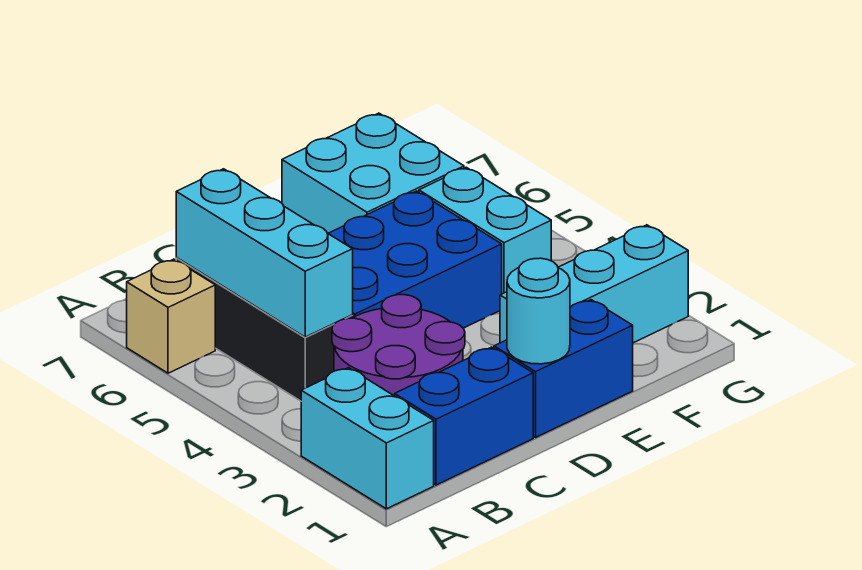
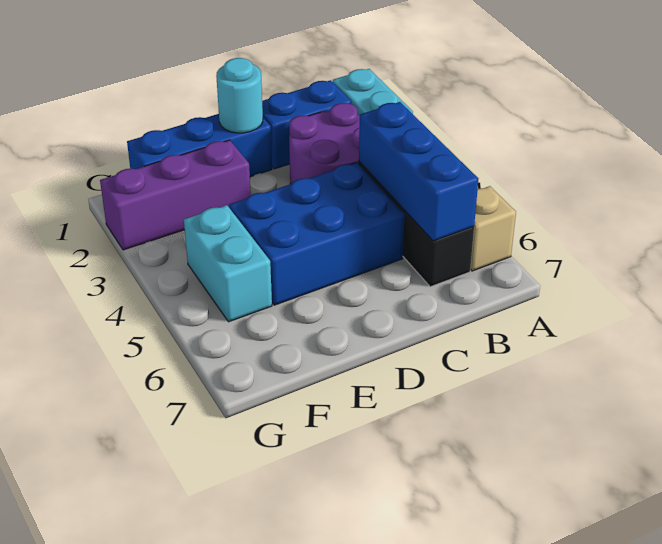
cyan 1x3 brick [176,169,353,337] -> blue 1x3 brick [359,102,478,241]
blue 1x2 brick [494,300,633,437] -> blue 1x3 brick [127,114,272,177]
cyan 1x3 brick [500,225,688,343] -> purple 1x3 brick [100,140,251,250]
cyan 2x2 brick [282,113,464,233] -> none

